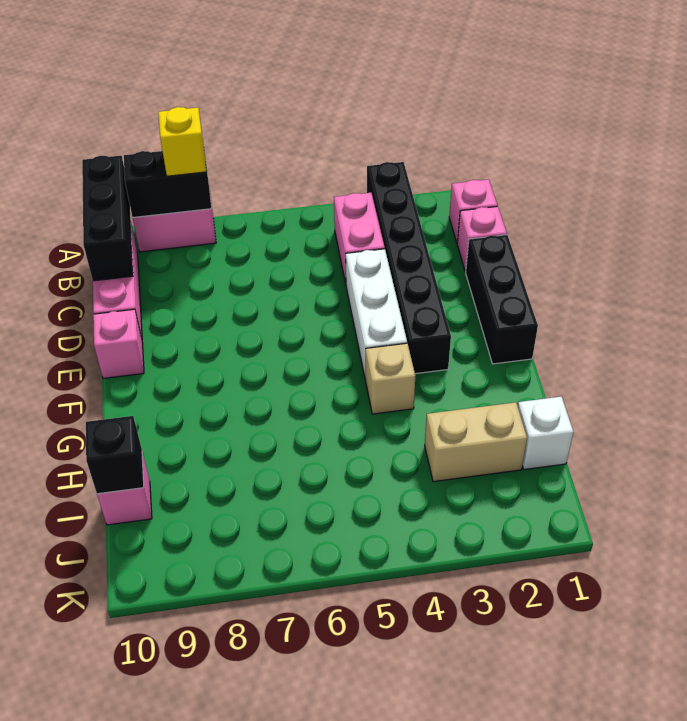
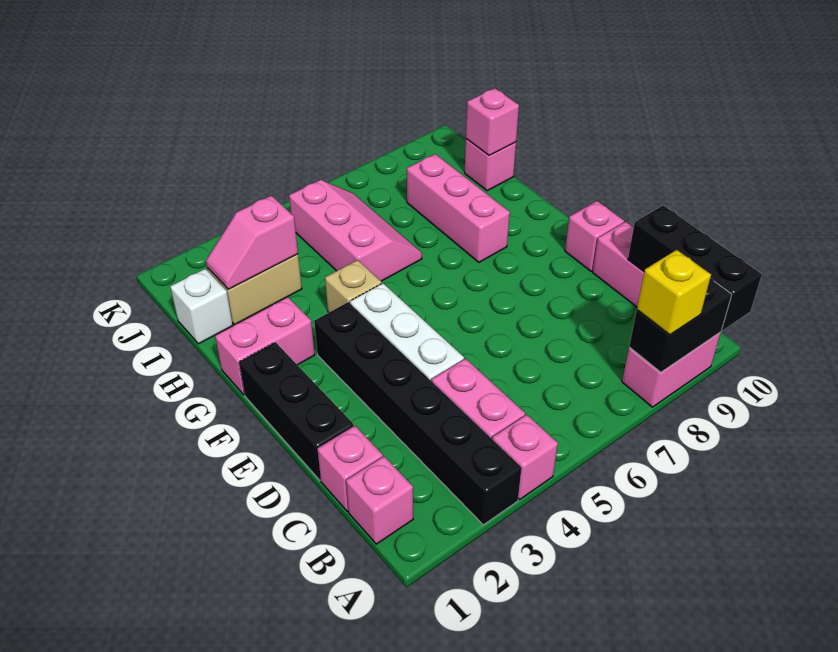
none -> pink 1x1 brick [492,415,558,499]
none -> pink 1x2 brick [215,297,315,395]
none -> pink 1x3 brick [407,154,510,262]
none -> pink 2x3 slope [289,180,422,281]
none -> pink 1x2 slope [206,196,298,289]
black 1x1 brick [86,416,144,494] -> pink 1x1 brick [466,88,519,155]

